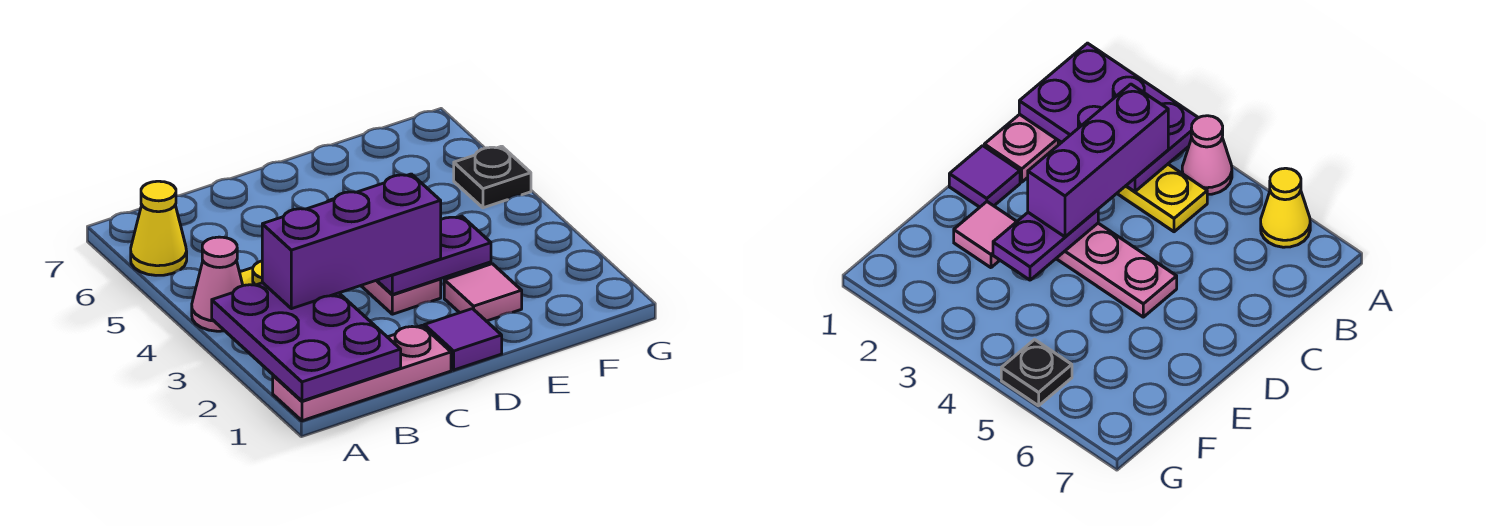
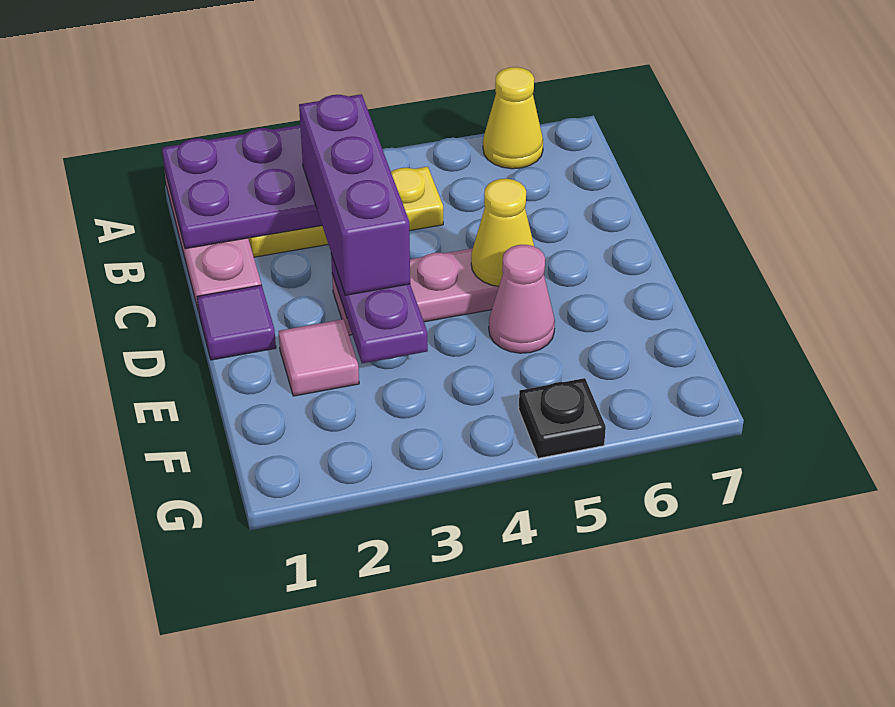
pink 1x1 cone [192,237,243,331] -> pink 1x1 cone moved to [489,245,555,353]
none -> yellow 1x1 cone [471,179,534,286]

